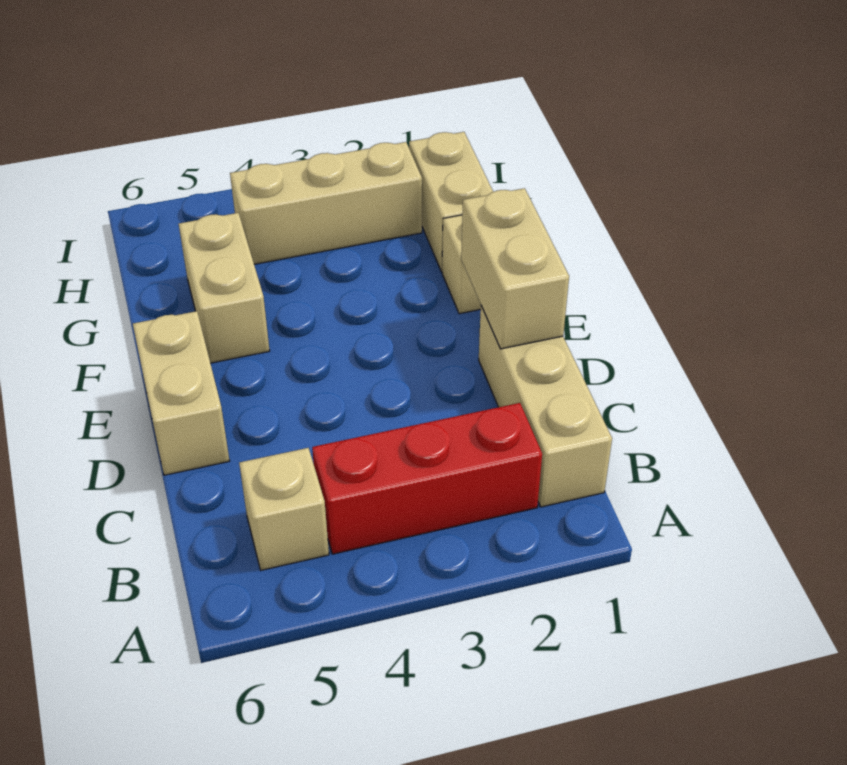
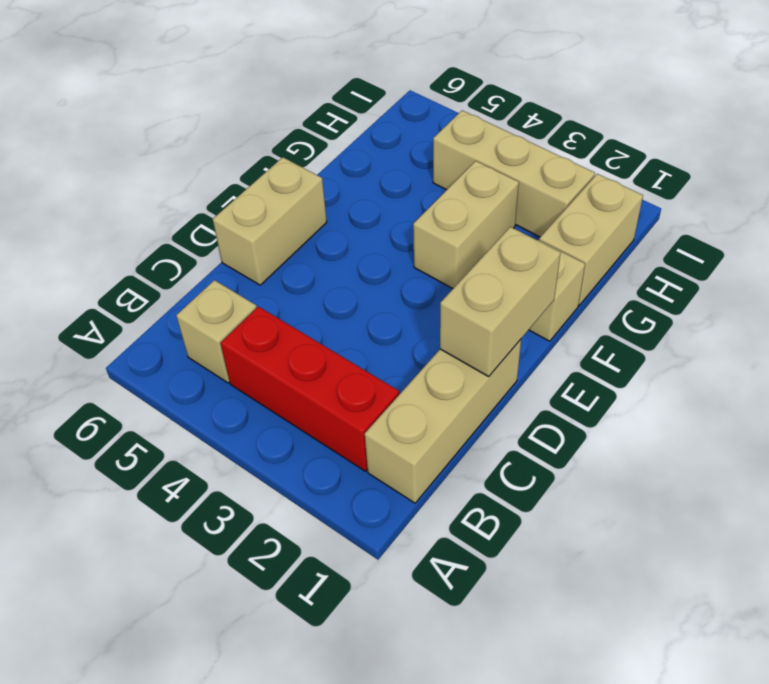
tan 1x2 brick [179,213,270,363] -> tan 1x2 brick moved to [413,161,519,289]

